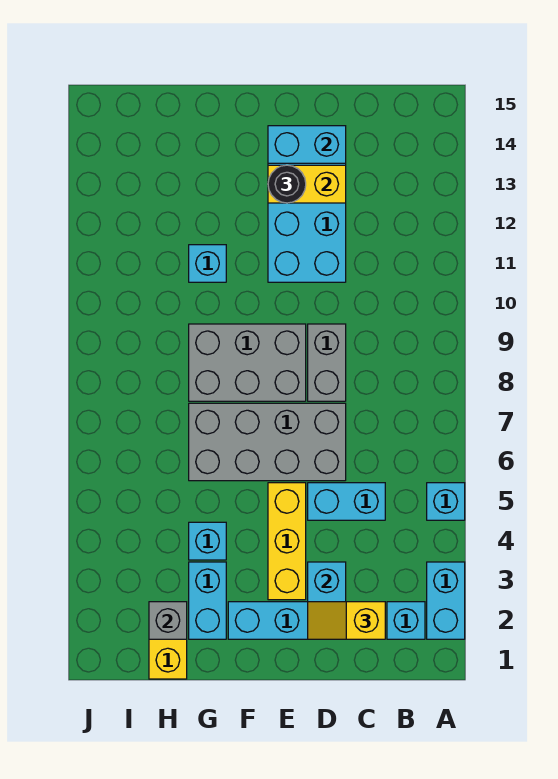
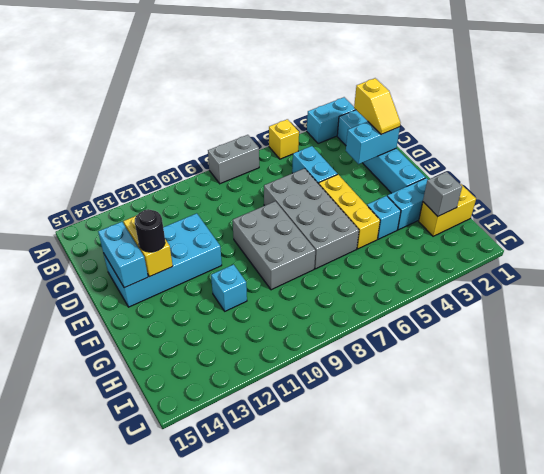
cyan 1x1 brick [427,483,465,520] -> yellow 1x1 brick [269,119,299,159]
grey 1x2 brick [308,324,346,401] -> grey 1x2 brick moved to [208,135,259,184]
yellow 1x3 brick [268,483,306,600] -> yellow 1x3 brick turned to [319,174,380,249]

